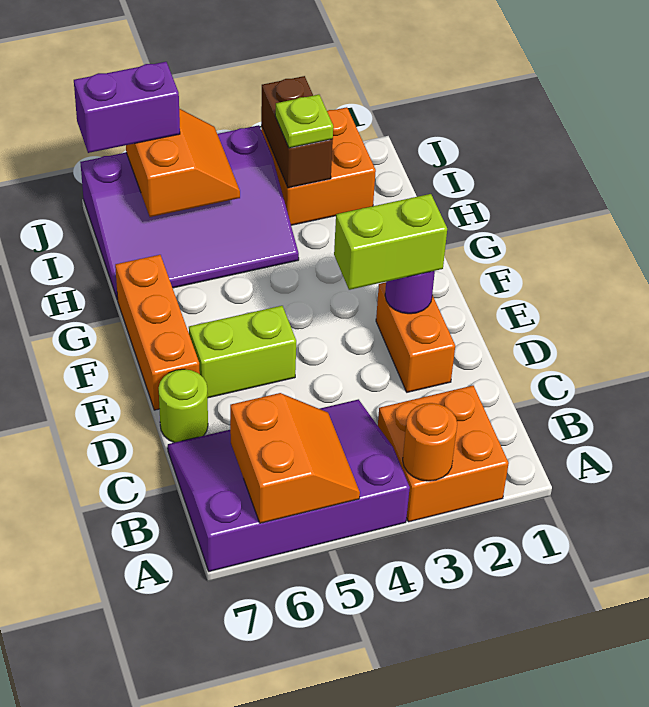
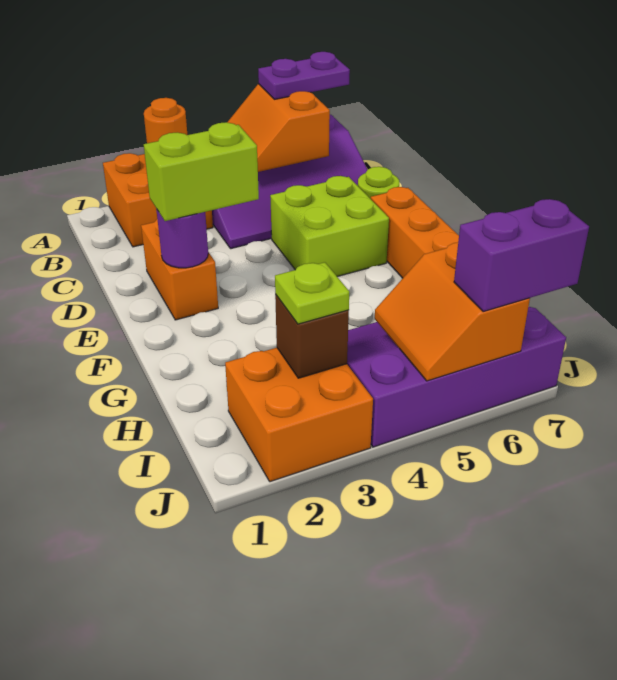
none -> purple 1x2 plate [258,52,350,99]
lime 1x2 brick [189,306,296,398] -> lime 2x2 brick [270,176,389,277]
brown 1x2 brick [261,76,333,188] -> brown 1x1 brick [275,294,349,378]

